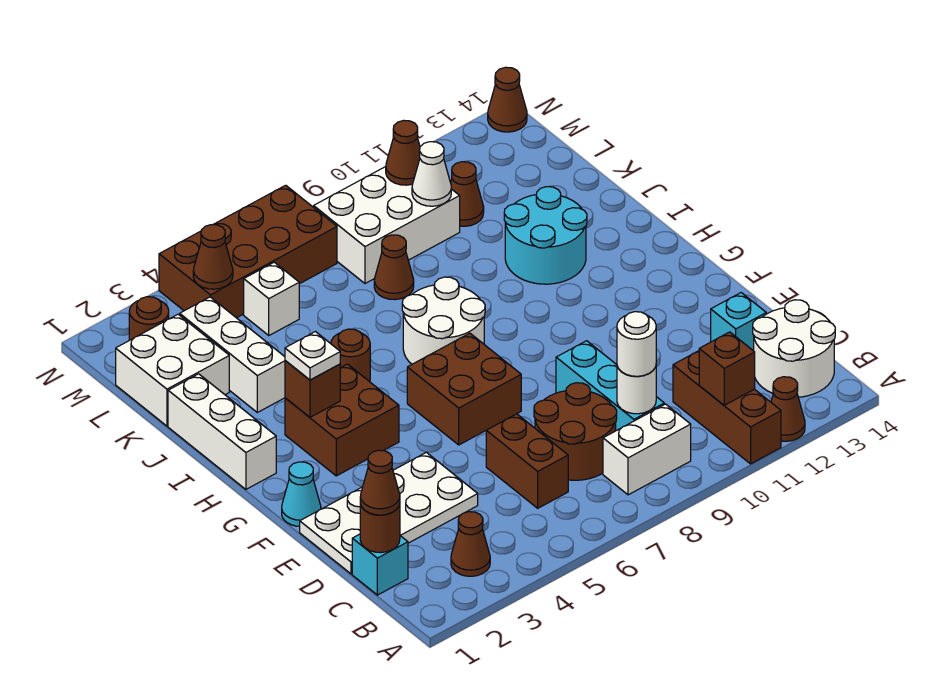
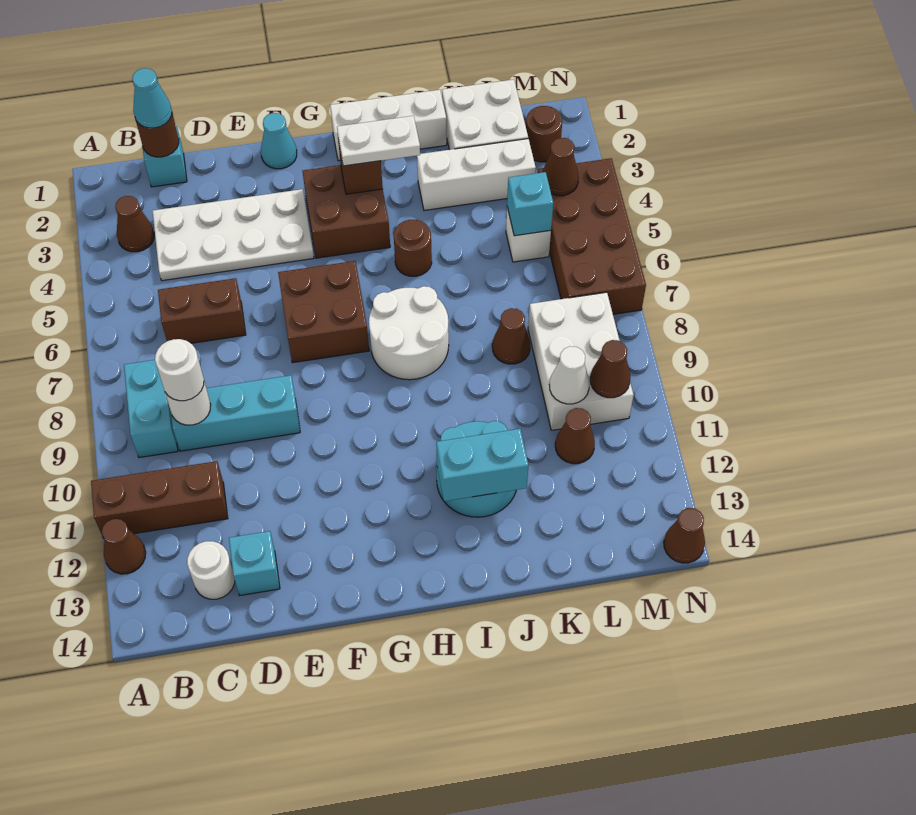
white 1x2 brick [603,404,691,495] -> cyan 1x2 brick [124,360,178,458]
brown 1x1 brick [699,332,755,405] -> none
white 2x2 round brick [753,300,835,397] -> white 1x1 round brick [187,541,235,599]
brown 1x1 cone [360,450,400,515] -> cyan 1x1 cone [132,68,172,128]
brown 2x2 round brick [534,383,617,480] -> none
white 2x4 plate [300,452,478,574] -> white 2x4 plate turned to [152,189,314,281]
white 1x1 plate [285,332,340,380] -> white 1x2 plate [337,116,420,166]
none -> cyan 1x2 brick [436,429,528,501]
none -> cyan 1x1 brick [507,172,553,236]

